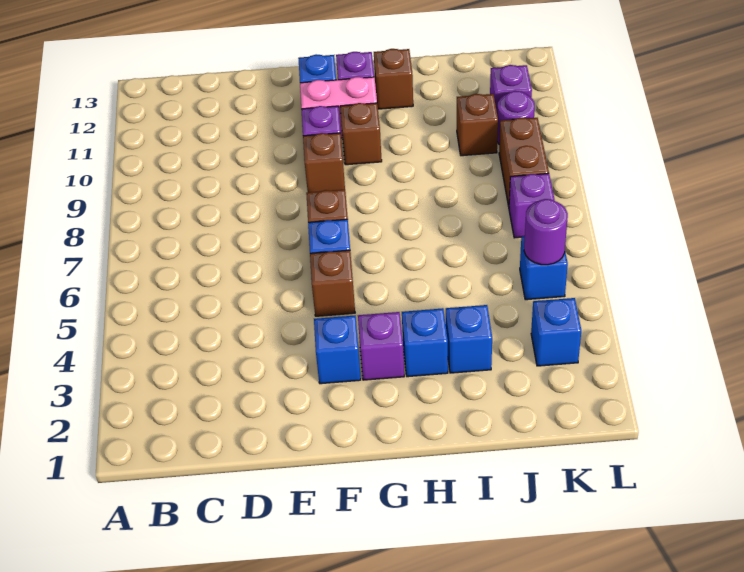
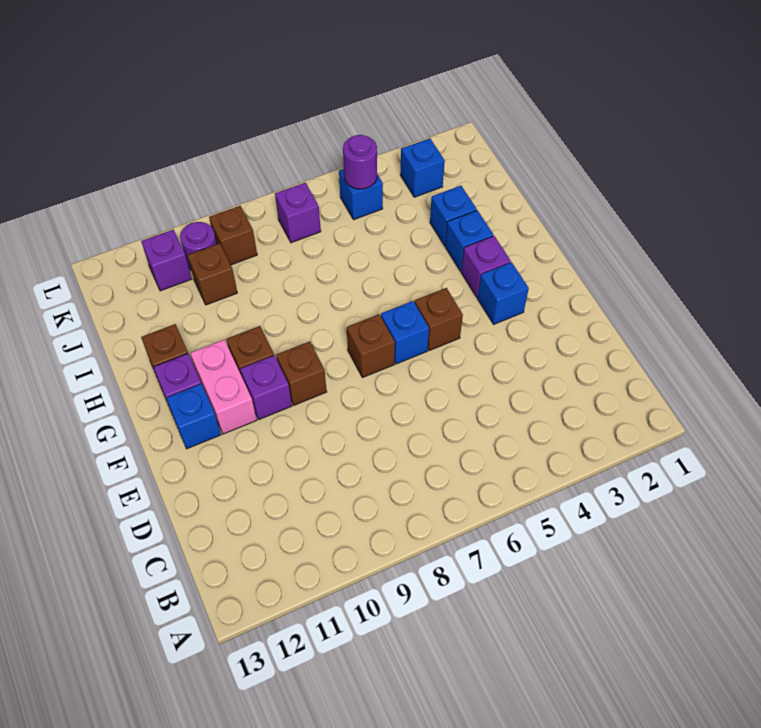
brown 1x2 brick [499,118,549,207] -> brown 1x1 brick [209,206,257,265]

